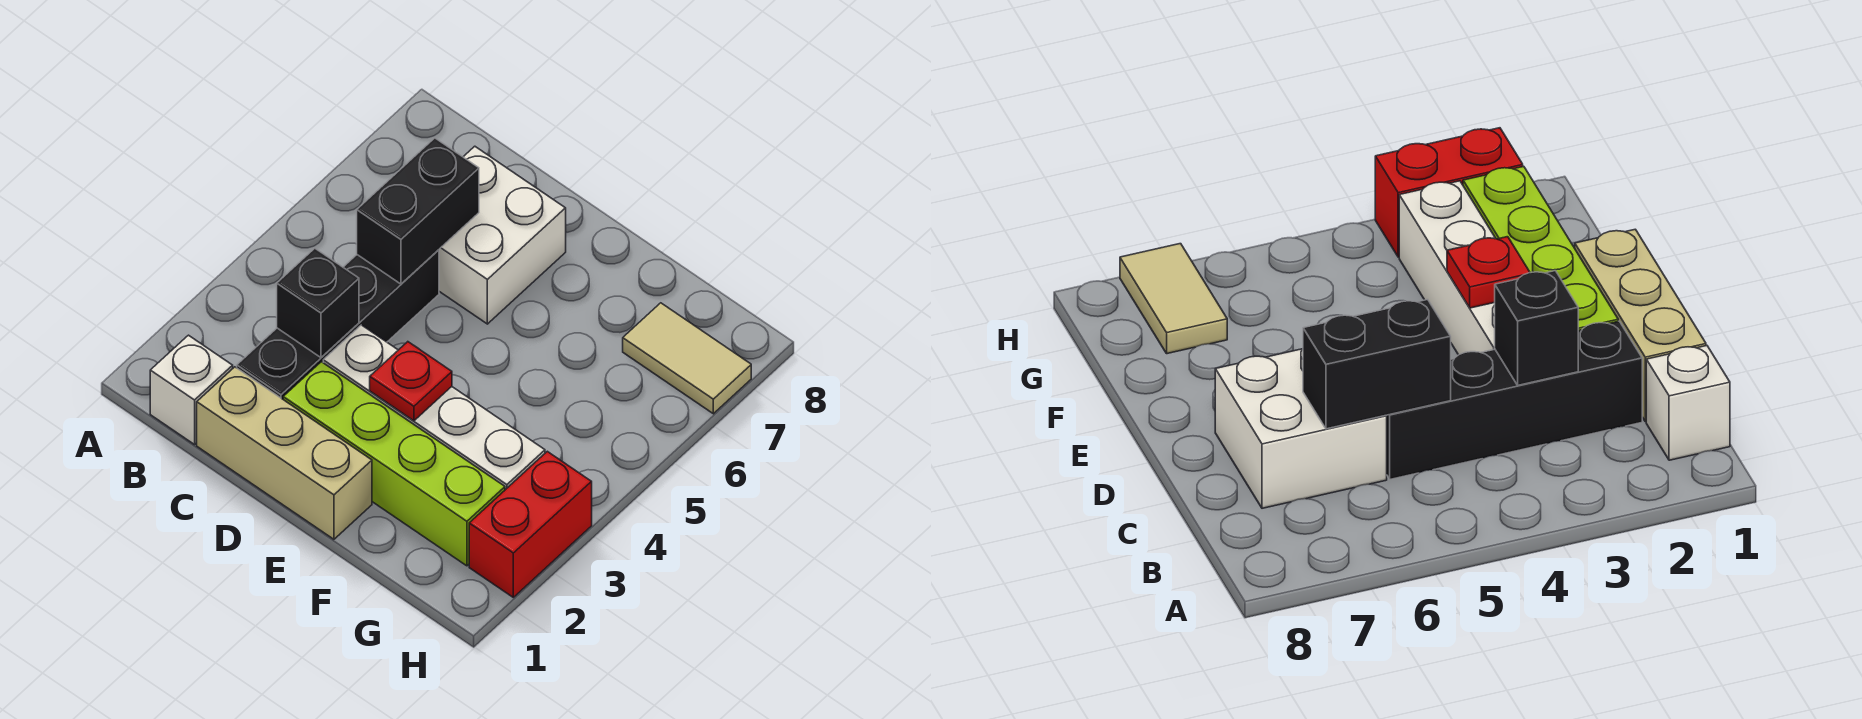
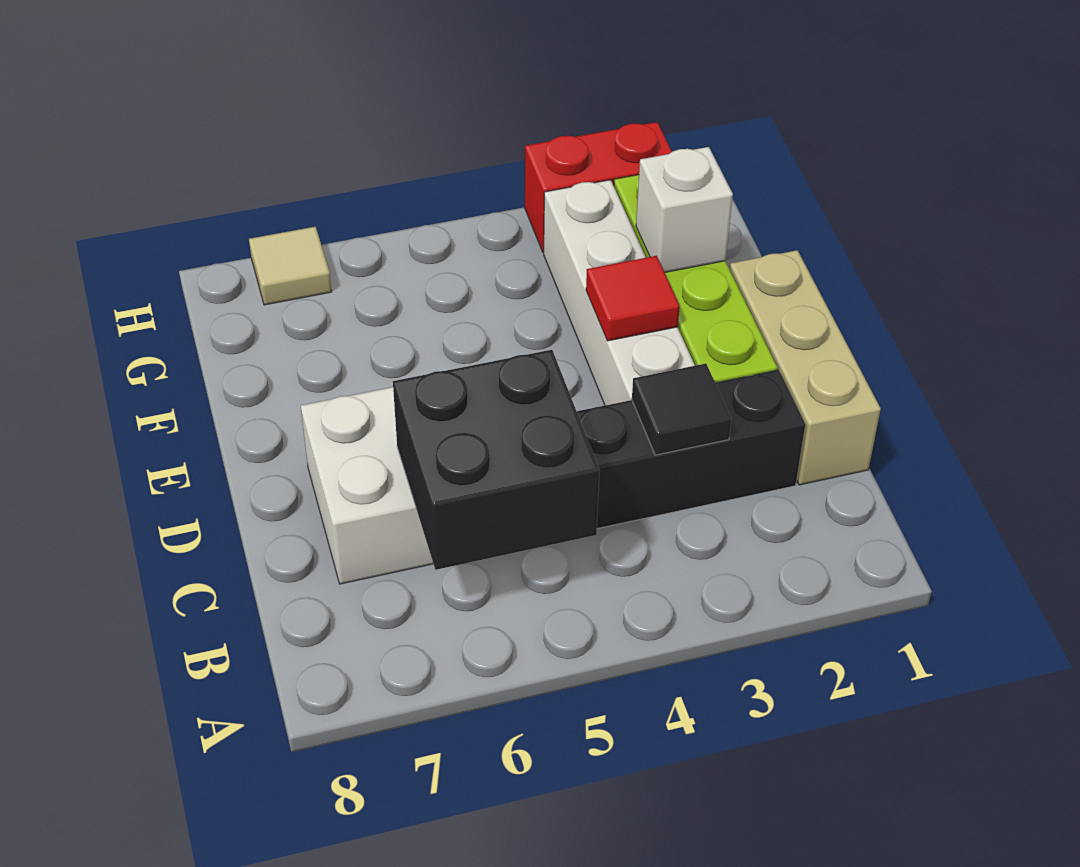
white 1x1 brick [150,335,233,445] -> white 1x1 brick moved to [636,147,733,272]
black 1x1 brick [277,248,359,357] -> black 1x1 tile [632,364,731,455]
black 1x2 brick [357,138,479,284] -> black 2x2 brick [393,350,600,570]
red 1x1 plate [370,342,452,421] -> red 1x1 tile [586,256,680,341]
tan 1x2 tile [623,303,751,414] -> tan 1x1 tile [249,227,332,305]

